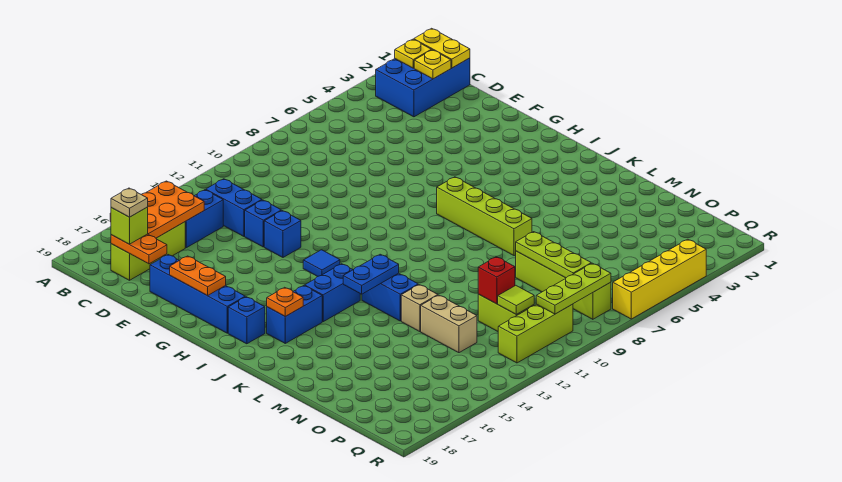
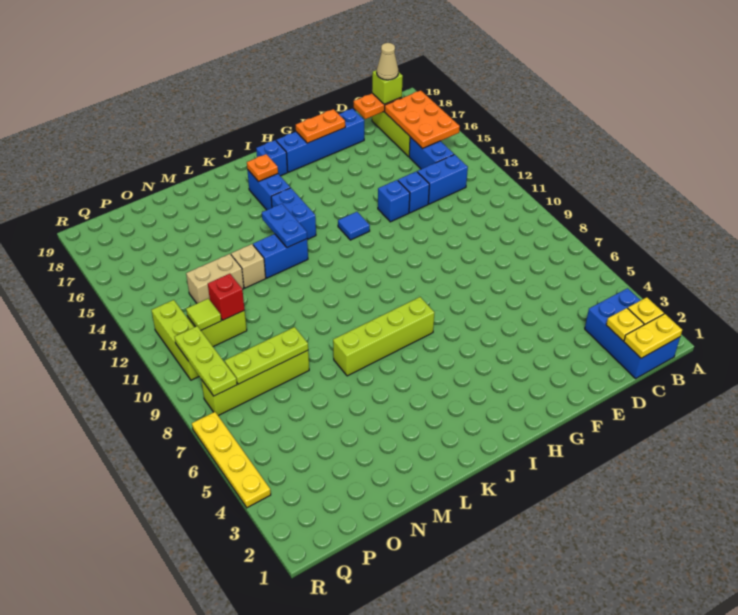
tan 1x1 plate [111,188,148,217] -> tan 1x1 cone [377,43,398,80]
yellow 1x4 brick [613,239,706,319] -> yellow 1x4 plate [192,412,271,508]

